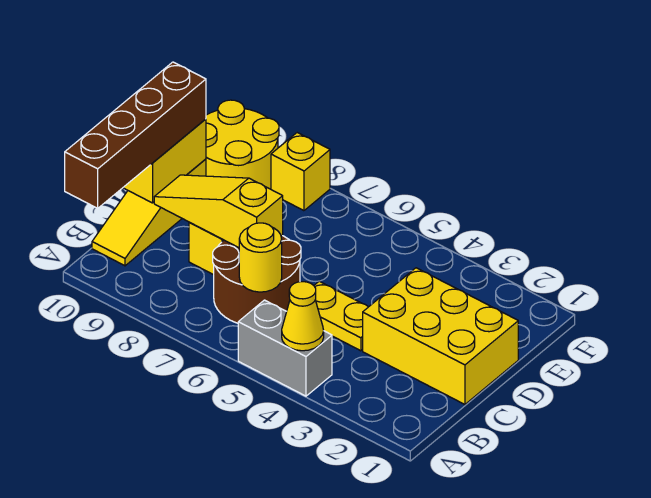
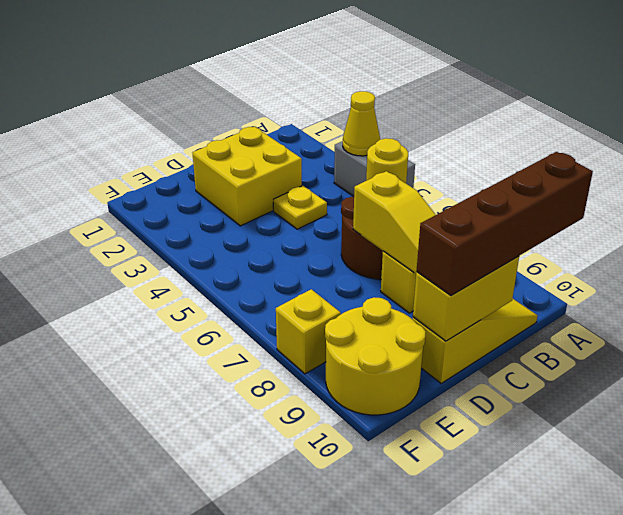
yellow 2x3 brick [363,268,518,404] -> yellow 2x2 brick [193,127,302,226]
yellow 1x2 plate [314,281,368,351] -> yellow 1x1 plate [273,186,327,229]

